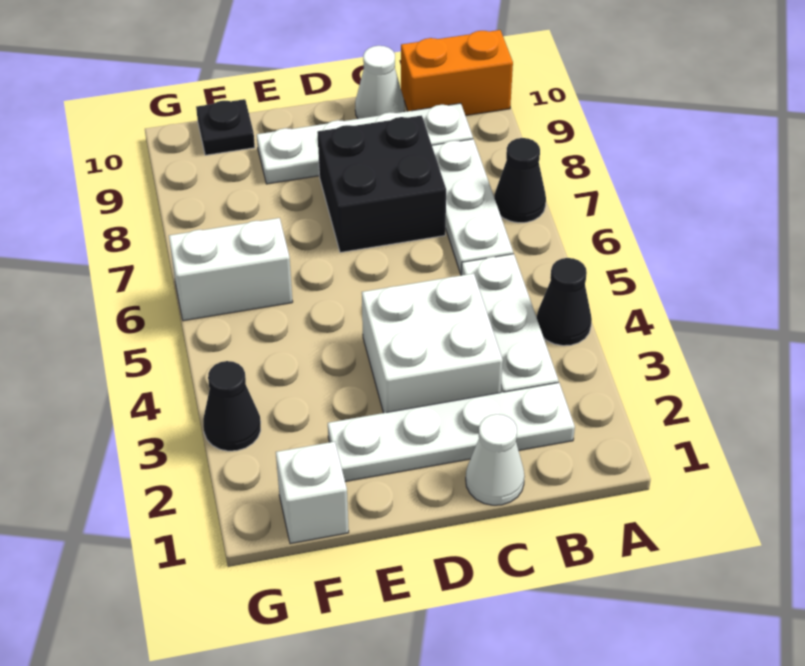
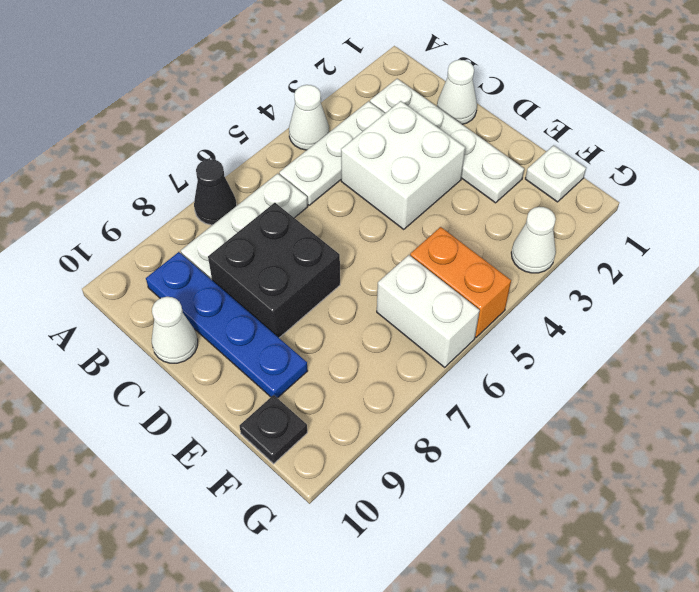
black 1x1 cone [537,258,592,346] -> white 1x1 cone [289,85,329,150]
orange 1x2 brick [401,30,513,116] -> orange 1x2 brick moved to [410,227,511,337]
white 1x4 plate [257,103,473,184] -> blue 1x4 plate [146,252,308,398]
white 1x1 brick [276,442,349,544] -> white 1x1 plate [525,145,586,202]
black 1x1 cone [203,361,261,451] -> white 1x1 cone [511,207,556,273]

